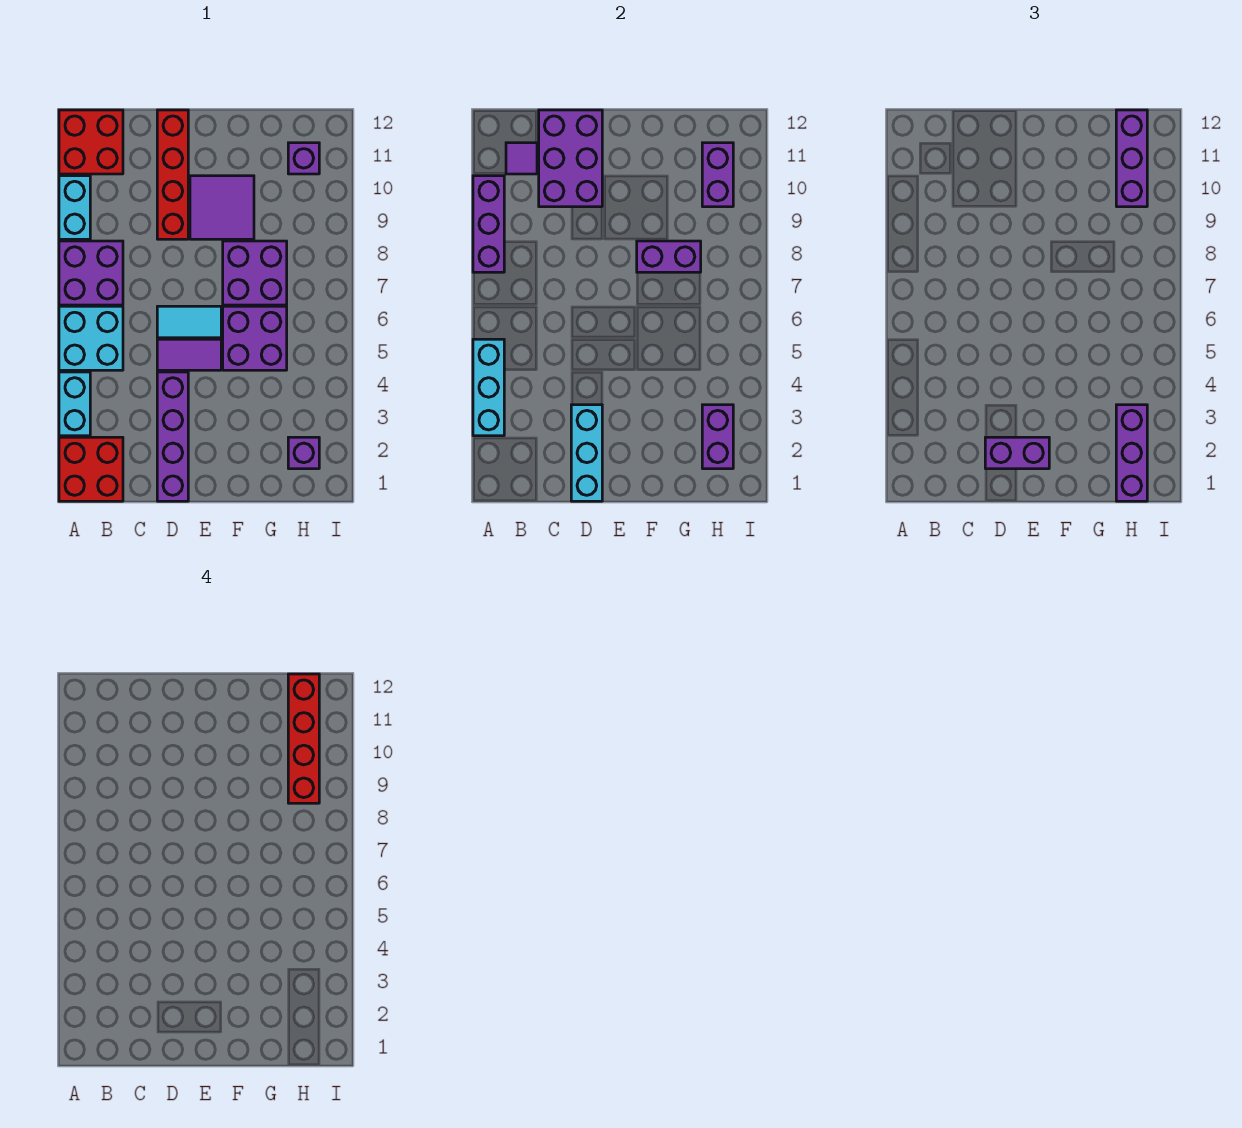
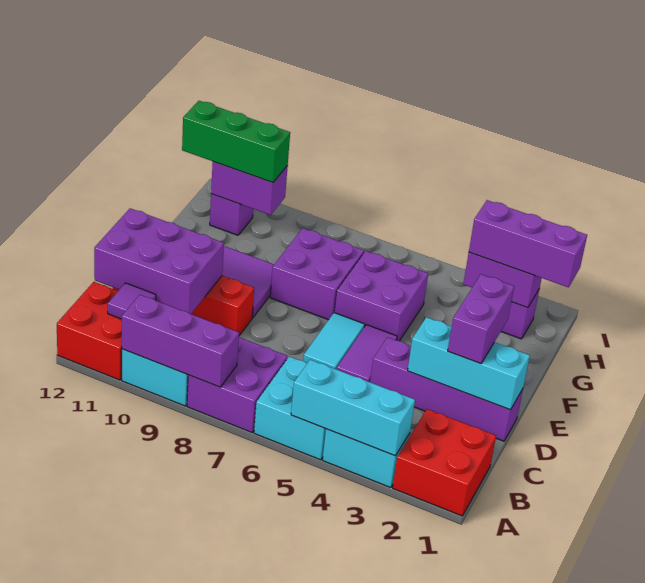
purple 1x2 brick [637,241,701,272] -> none
red 1x4 brick [288,674,319,803] -> none
purple 1x3 brick [1116,110,1147,207] -> green 1x3 brick [182,101,290,183]

